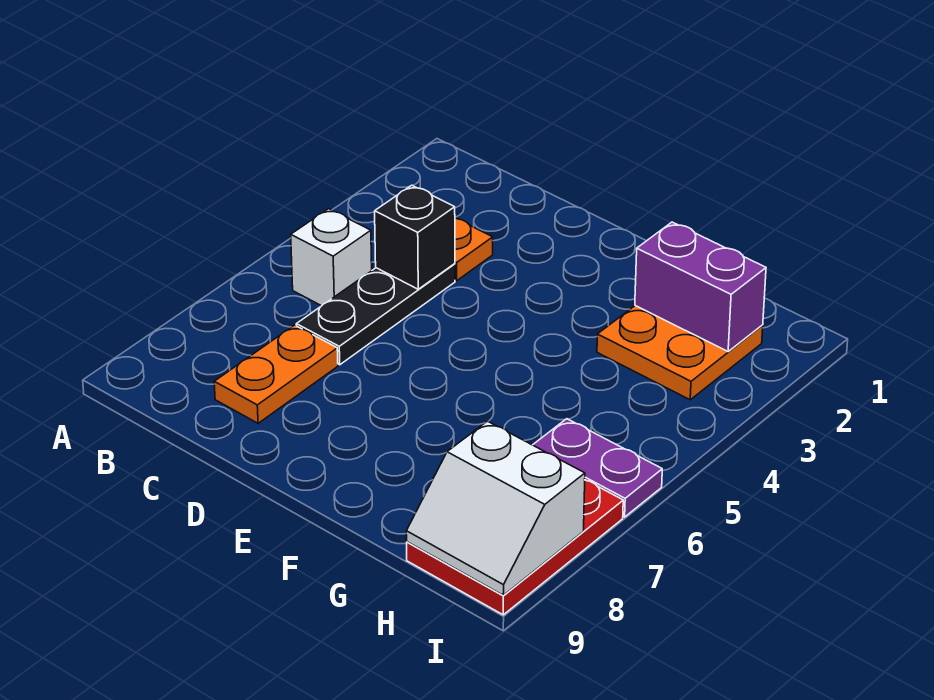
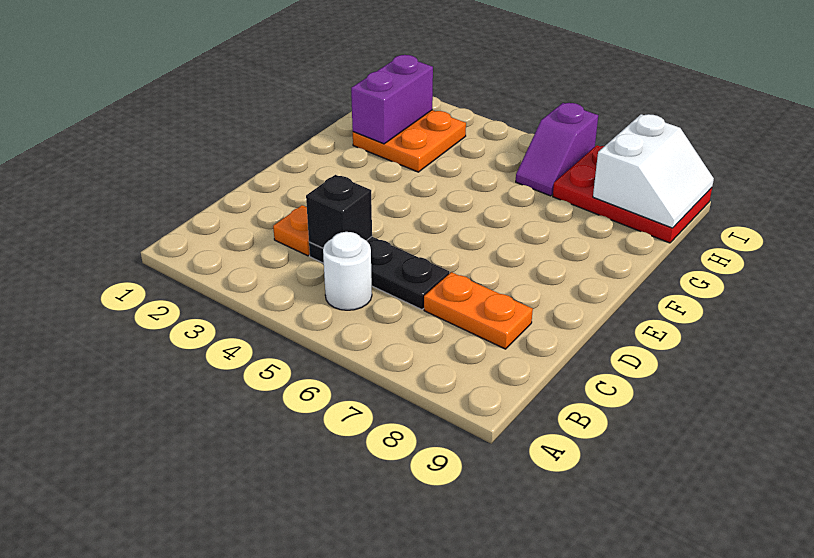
white 1x1 brick [291,209,372,306] -> white 1x1 round brick [323,232,372,310]
purple 1x2 plate [533,419,662,517] -> purple 1x2 slope [516,103,598,196]

